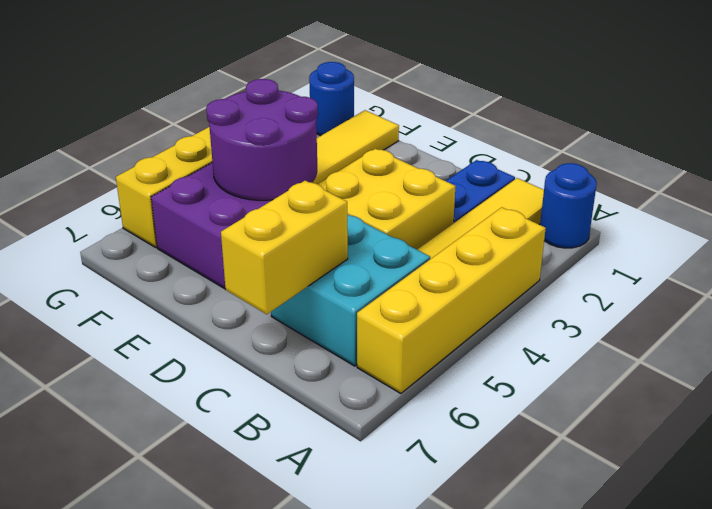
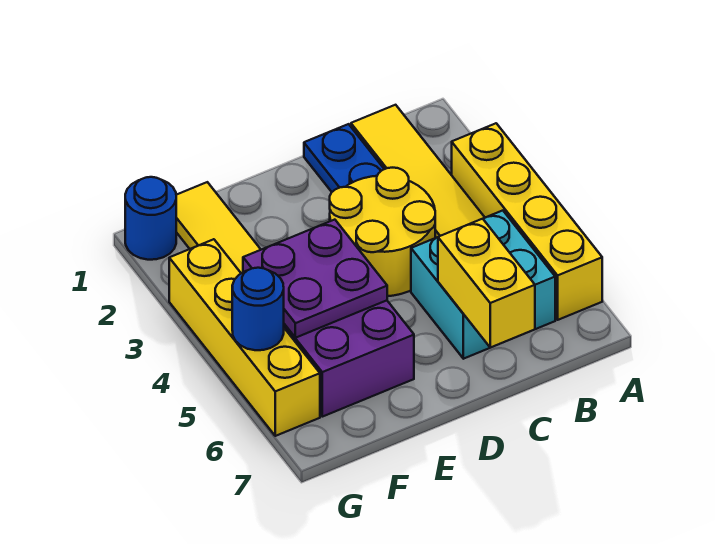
blue 1x1 round brick [540,163,597,248] -> blue 1x1 round brick moved to [232,268,284,350]
yellow 2x2 brick [318,149,455,249] -> yellow 2x2 round brick [330,168,435,296]
purple 2x2 round brick [206,79,318,200] -> purple 2x2 plate [243,220,387,338]

